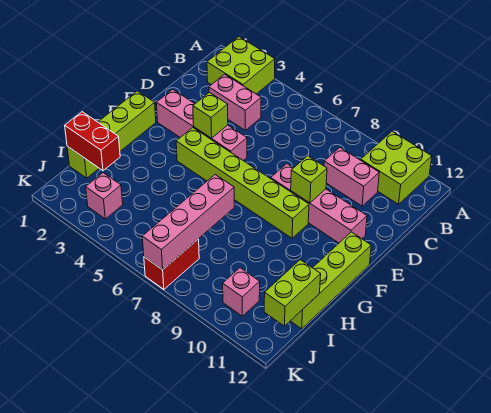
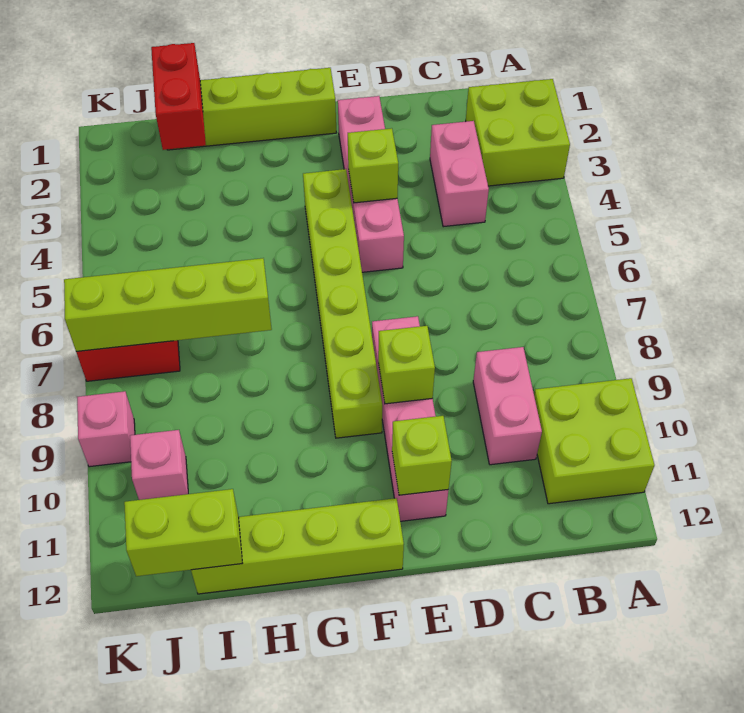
none -> lime 1x1 brick [392,416,452,495]
pink 1x4 brick [142,175,234,270] -> lime 1x4 brick [64,258,272,351]
pink 1x1 brick [86,173,123,219] -> pink 1x1 brick moved to [77,391,135,467]

